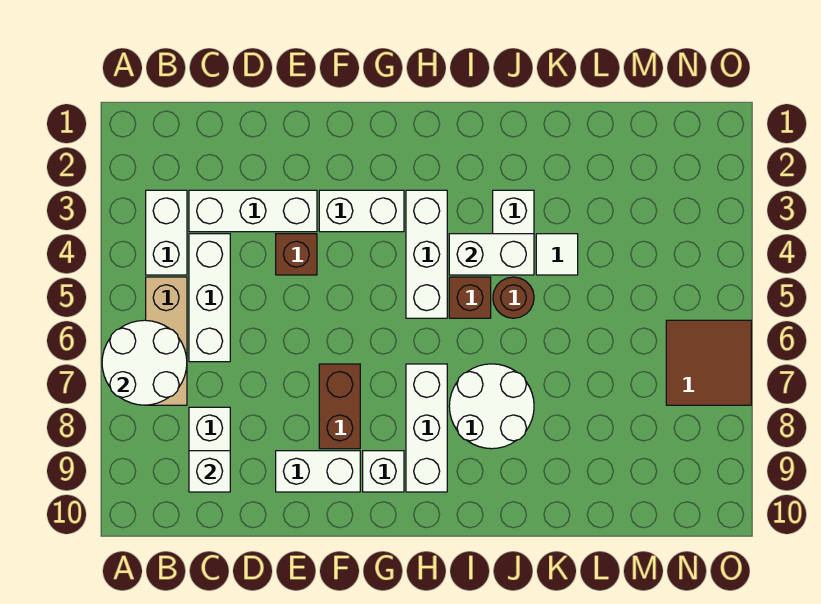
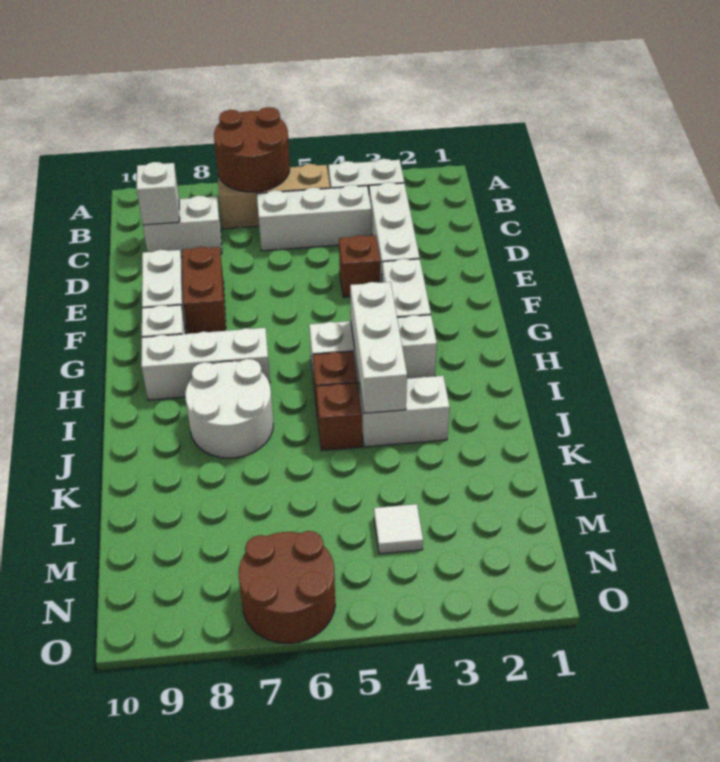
white 2x2 round brick [102,320,187,405] -> brown 2x2 round brick [214,107,290,192]
brown 1x2 brick [319,364,360,449] -> brown 1x2 brick turned to [182,247,226,334]
white 1x2 brick [449,234,534,275] -> white 1x3 brick [350,282,407,413]
brown 1x1 round brick [493,277,534,318] -> brown 1x1 brick [316,383,362,451]
white 1x1 tile [536,234,578,275] -> white 1x1 tile moved to [374,504,423,554]
brown 2x2 tile [666,320,751,405] -> brown 2x2 round brick [239,531,335,643]

